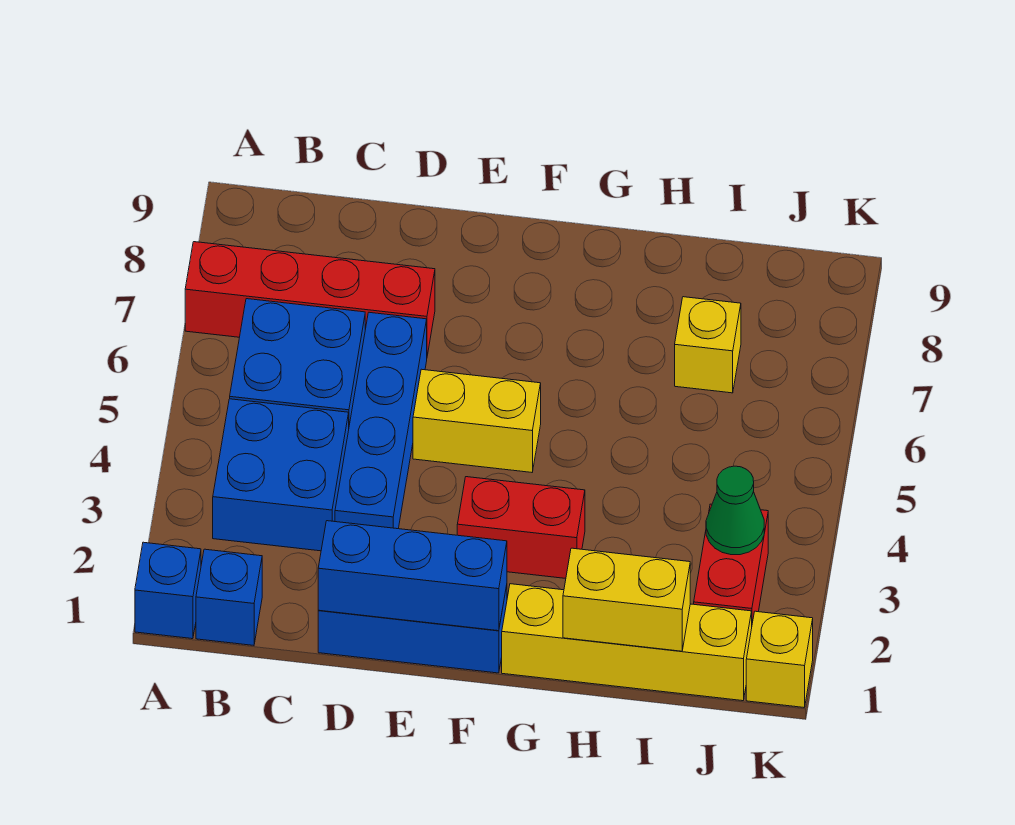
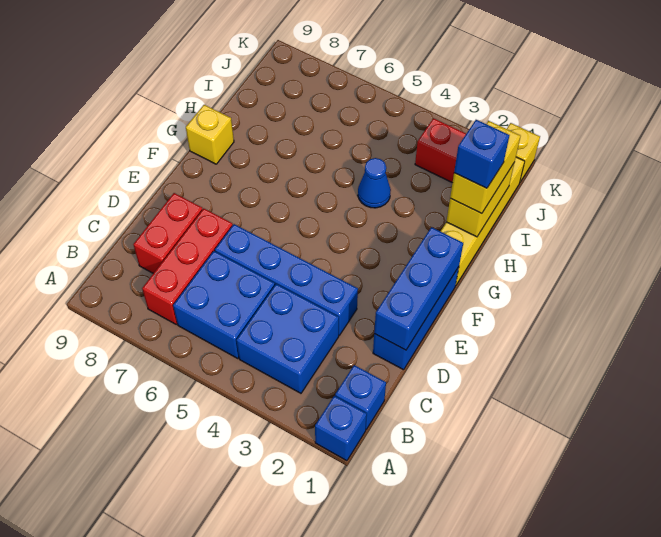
red 1x4 brick [185,242,435,356] -> red 1x3 brick [142,209,233,324]
yellow 1x2 brick [413,369,541,472] -> yellow 1x2 brick moved to [450,121,520,214]
red 1x2 brick [457,477,585,578] -> red 1x2 brick moved to [133,193,203,273]
none -> blue 1x1 brick [454,120,509,188]
none -> blue 1x1 cone [358,158,391,208]
yellow 1x1 brick [675,297,741,393] -> yellow 1x1 brick moved to [186,105,234,164]
green 1x1 cone [706,466,764,555] -> none

